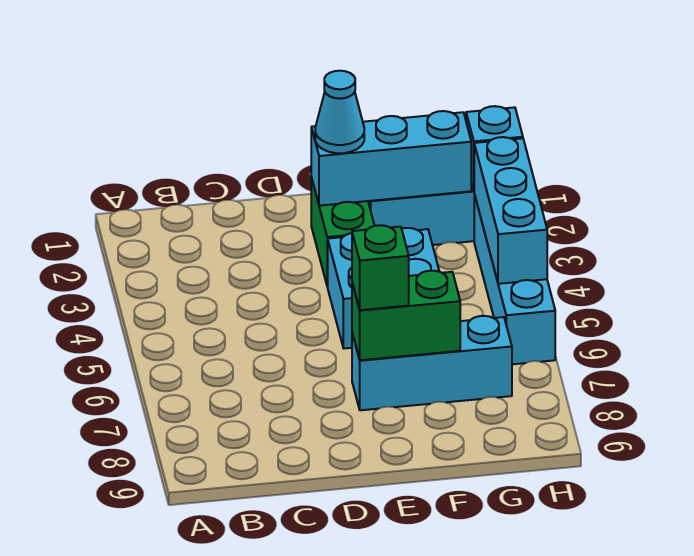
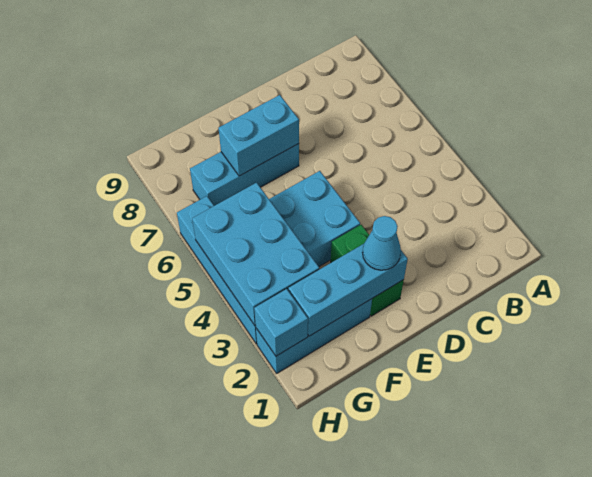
green 1x2 brick [352,271,460,360] -> cyan 1x2 brick [219,95,299,176]
green 1x1 brick [352,225,409,310] -> none
cyan 1x3 brick [474,137,547,284] -> cyan 2x3 brick [192,183,319,325]

